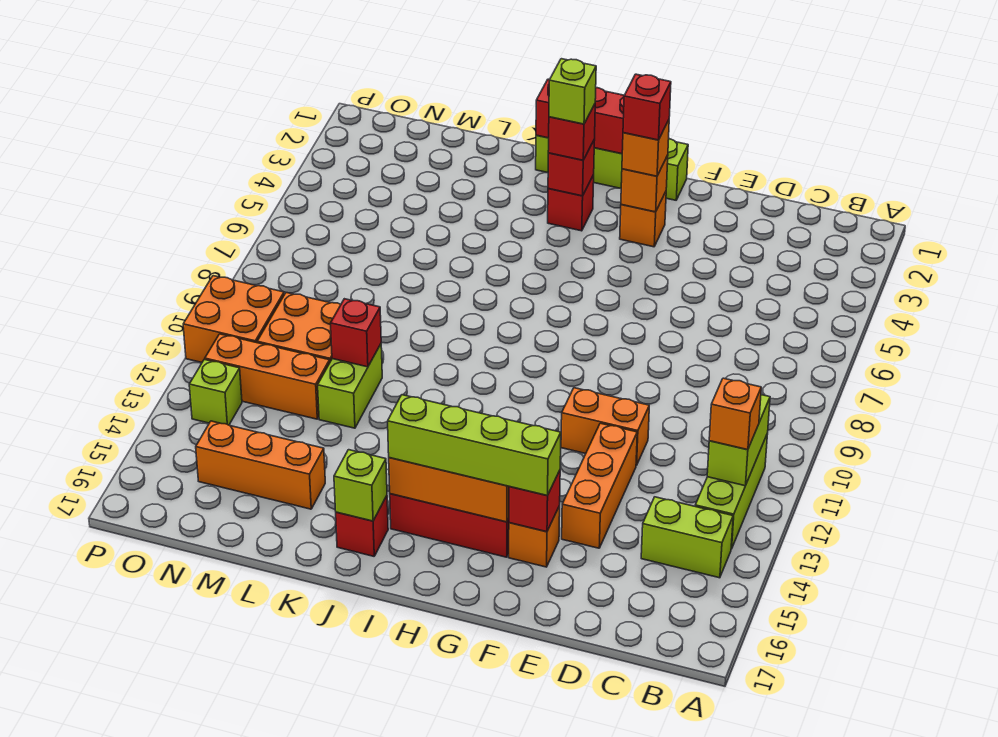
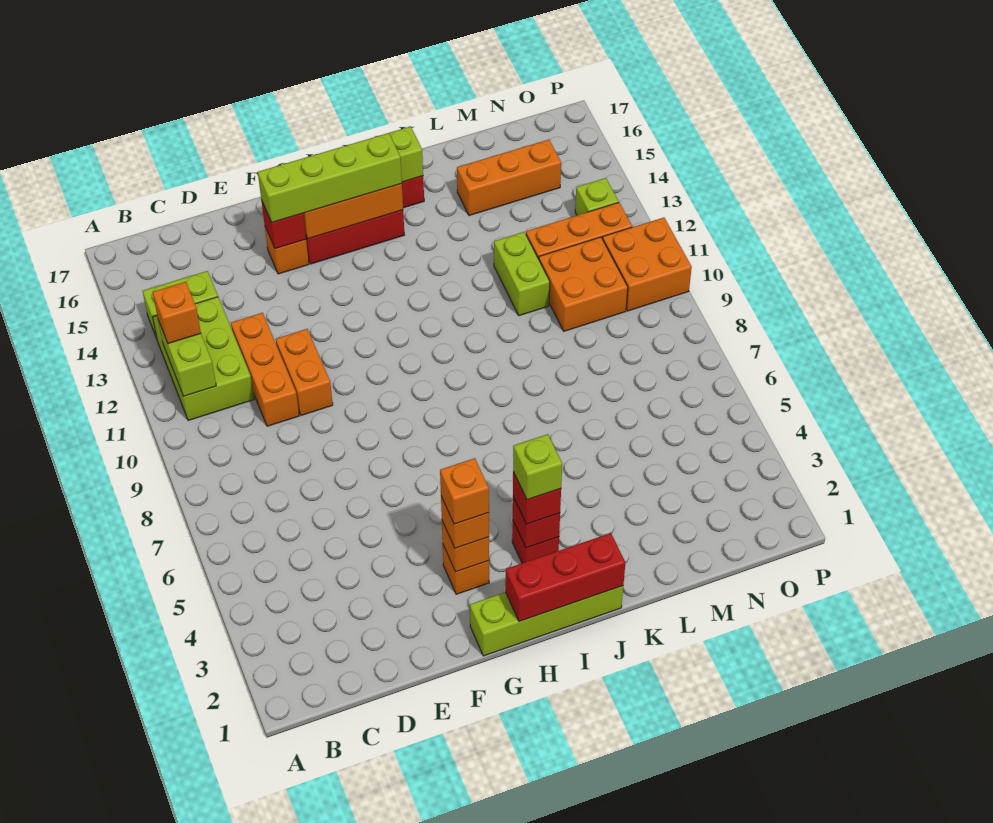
lime 1x3 brick [695,433,768,549] -> lime 2x3 brick [153,297,254,421]
orange 1x2 brick [561,388,649,466] -> orange 1x2 brick turned to [276,329,333,415]
orange 1x3 brick [562,423,637,548] -> orange 1x3 brick moved to [231,313,299,426]
red 1x1 brick [623,74,671,140] -> orange 1x1 brick [440,458,489,524]
red 1x1 brick [331,299,381,367] -> none

